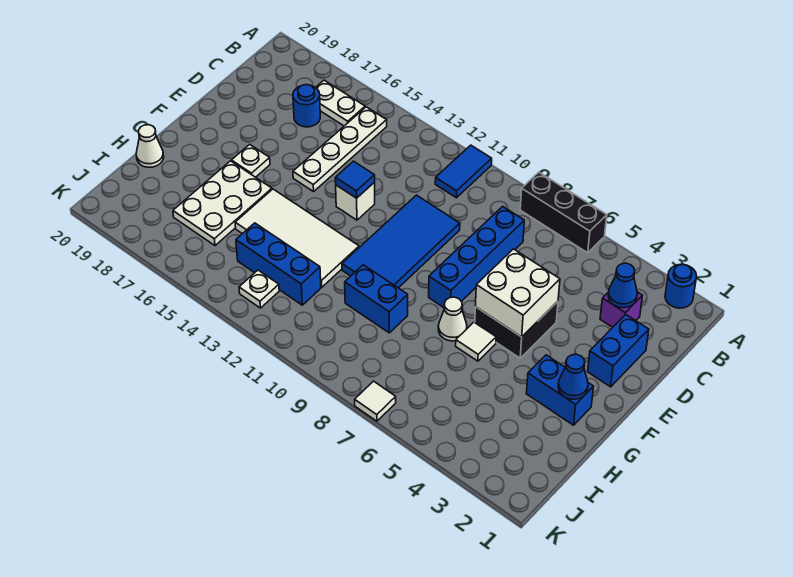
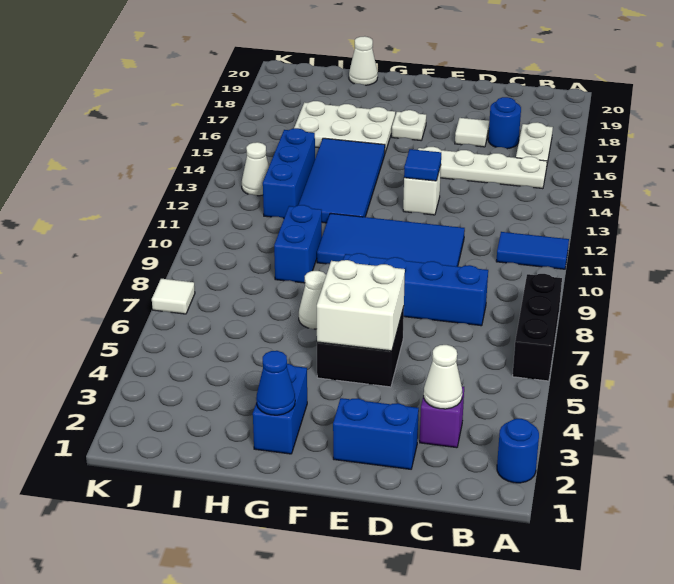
blue 1x1 cone [608,263,637,308] -> white 1x1 cone [424,345,462,409]
white 1x1 tile [456,322,496,361] -> white 1x1 tile moved to [455,118,489,147]
white 2x4 tile [235,189,359,287] -> blue 2x4 tile [298,138,385,223]
white 1x1 plate [239,270,279,308] -> white 1x1 cone [242,142,269,196]

